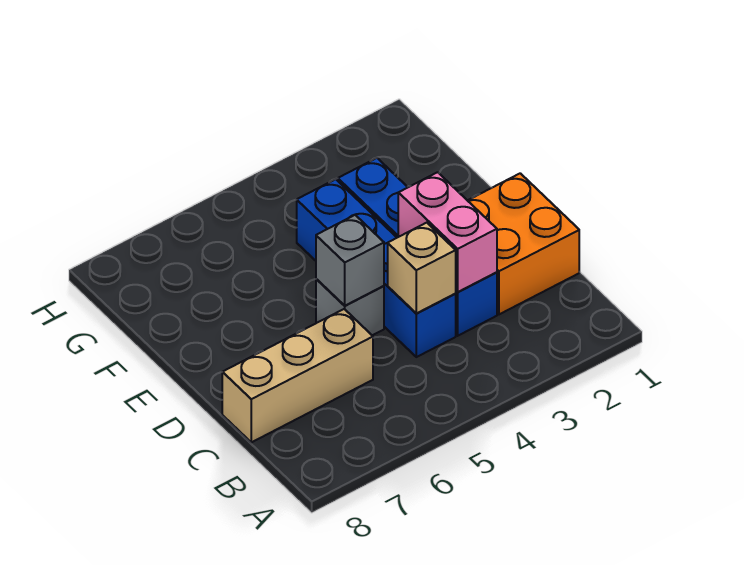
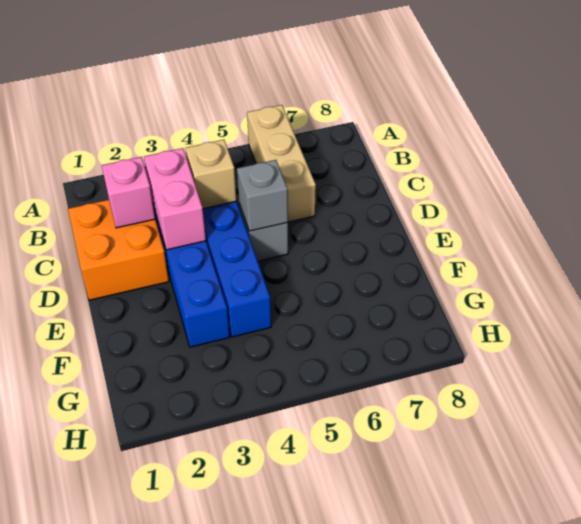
none -> pink 1x1 brick [102,157,155,228]
tan 1x3 brick [222,309,373,442] -> tan 1x3 brick turned to [247,105,316,222]

